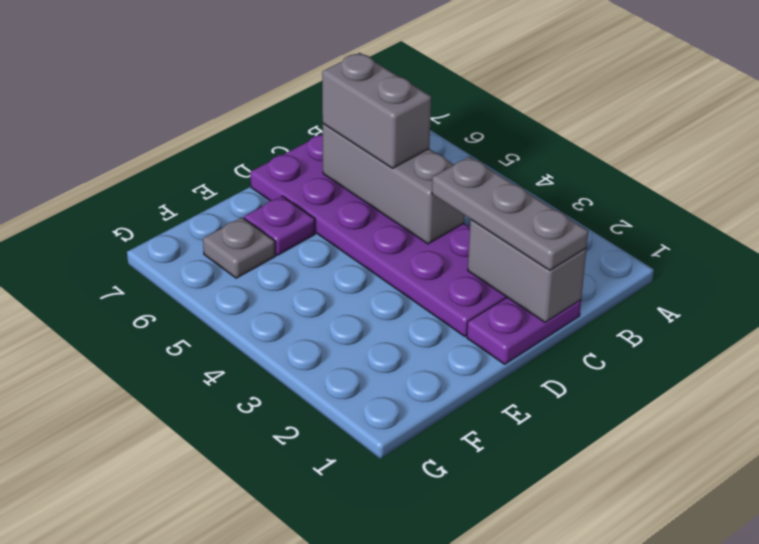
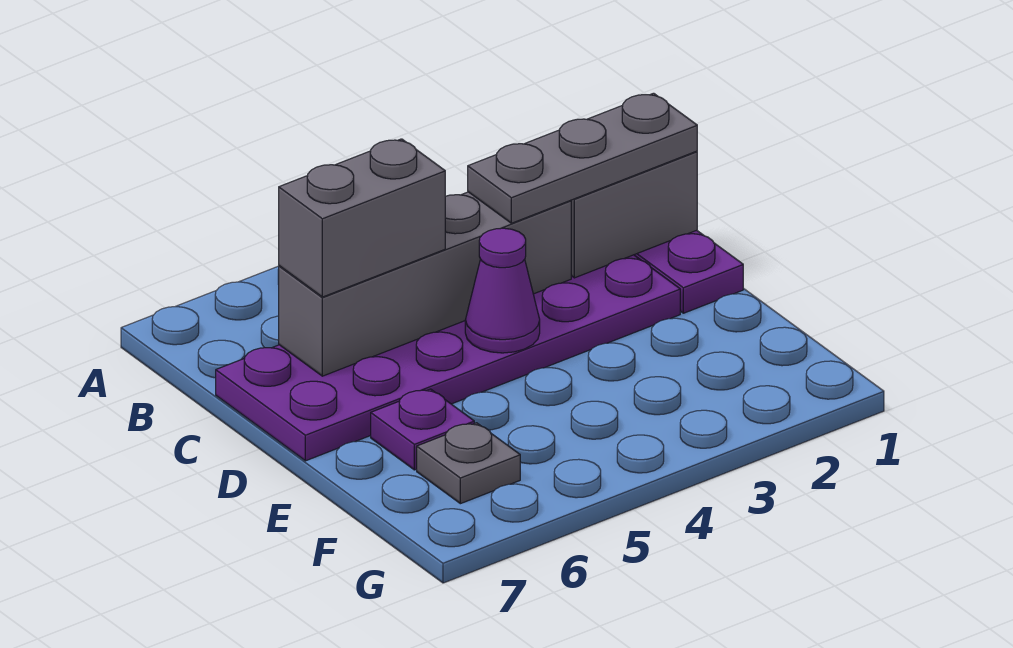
grey 1x3 brick [323,124,465,244] -> grey 1x4 brick [278,192,571,376]
none -> purple 1x1 cone [465,228,540,353]

